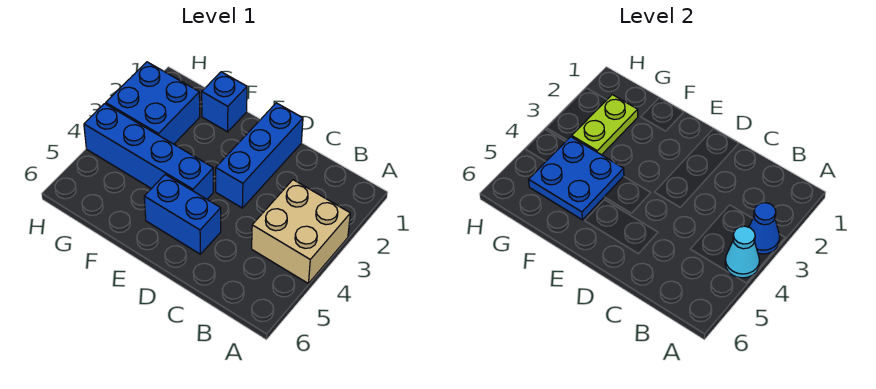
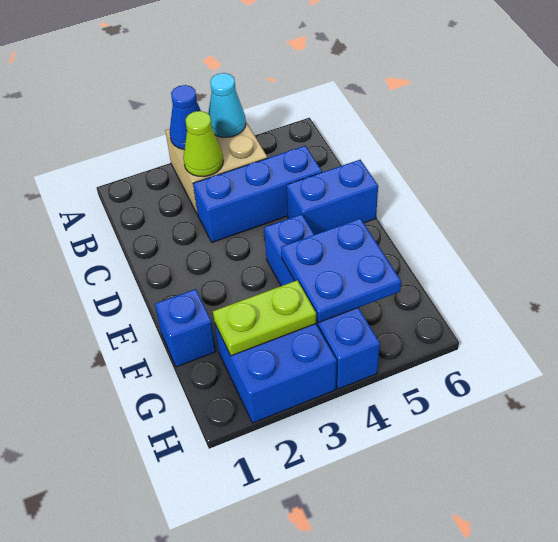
none -> lime 1x1 cone [183,111,223,177]
blue 1x3 brick [216,103,303,208] -> blue 1x3 brick moved to [193,146,322,242]
blue 1x2 brick [144,175,221,254] -> blue 1x2 brick turned to [287,160,378,235]

